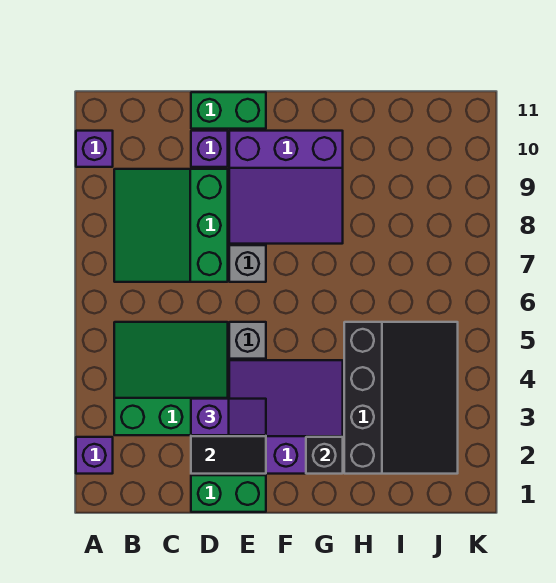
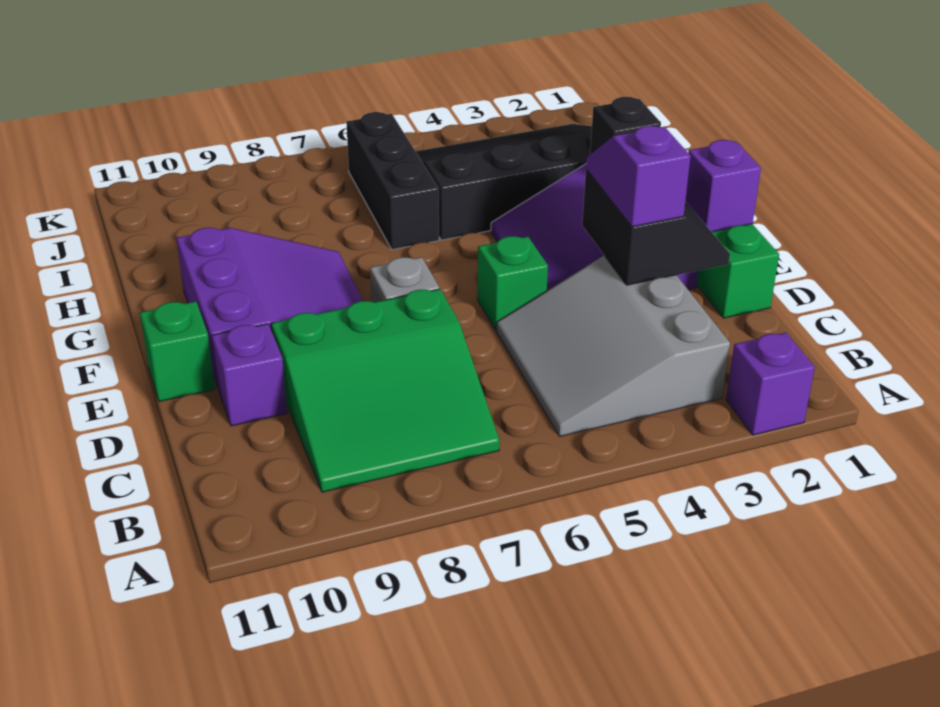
purple 1x1 brick [76,131,113,167] -> purple 1x1 brick moved to [685,140,761,232]
green 3x3 slope [114,322,228,435] -> grey 3x3 slope [497,256,730,436]
green 1x2 brick [191,92,266,129] -> green 1x1 brick [140,301,215,401]
grey 1x1 brick [229,322,266,359] -> green 1x1 brick [477,236,548,330]
none -> black 1x3 brick [346,112,439,250]

